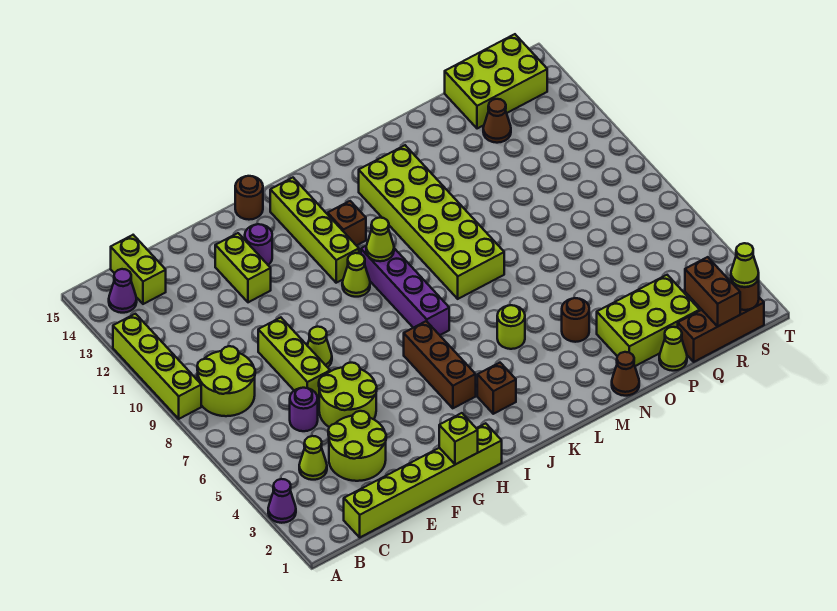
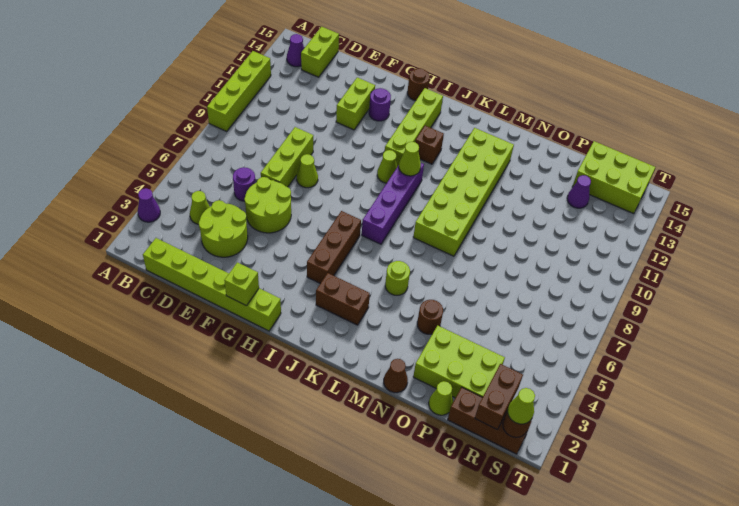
lime 2x2 round brick [197,346,255,416] -> none
brown 1x1 brick [477,363,516,414] -> brown 1x2 brick [316,273,370,325]
brown 1x1 cone [483,99,511,143] -> purple 1x1 cone [567,175,591,208]

